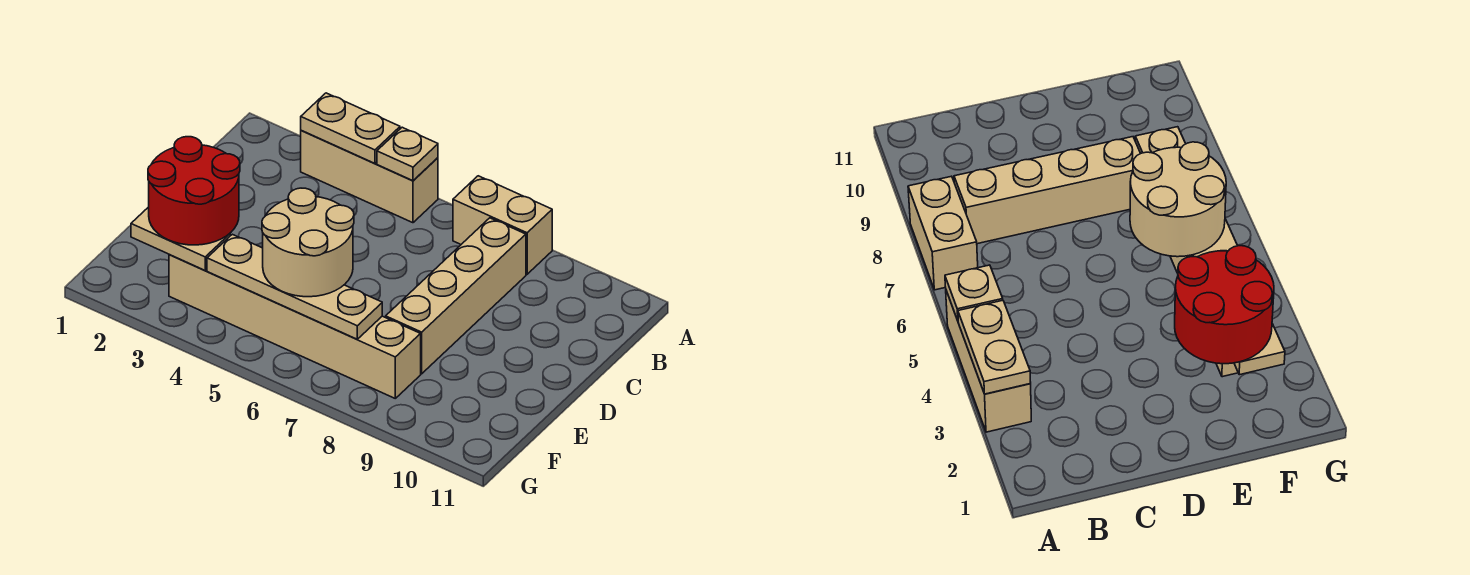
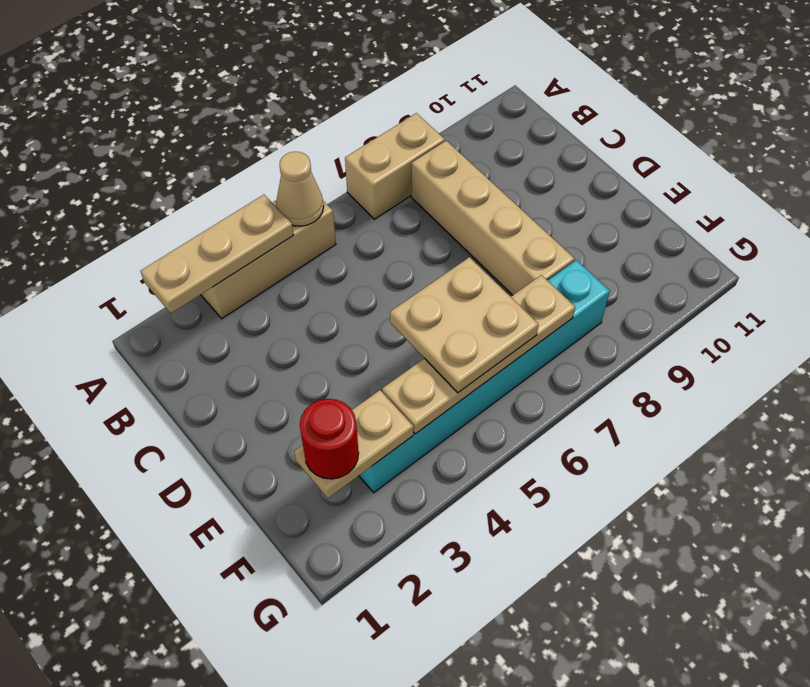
tan 1x2 plate [301,93,400,163] -> tan 1x3 plate [140,195,294,313]
tan 1x1 plate [377,127,438,181] -> tan 1x1 cone [276,152,324,226]
red 2x2 round brick [148,137,240,245] -> red 1x1 round brick [300,399,359,479]
tan 2x2 round brick [262,188,354,297] -> tan 2x2 plate [390,257,539,393]
tan 1x6 brick [169,255,421,398] -> cyan 1x6 brick [359,260,610,493]

